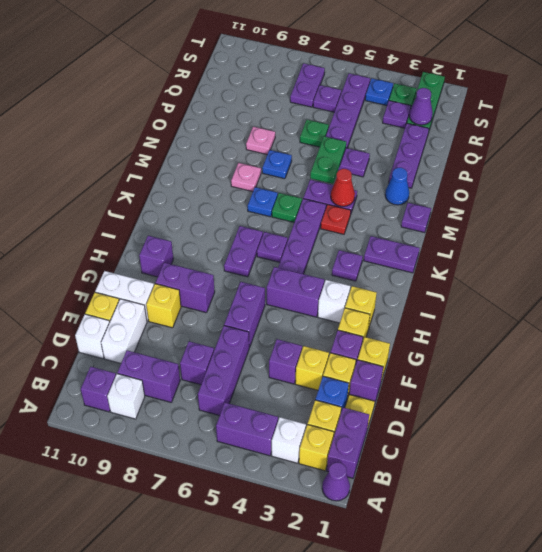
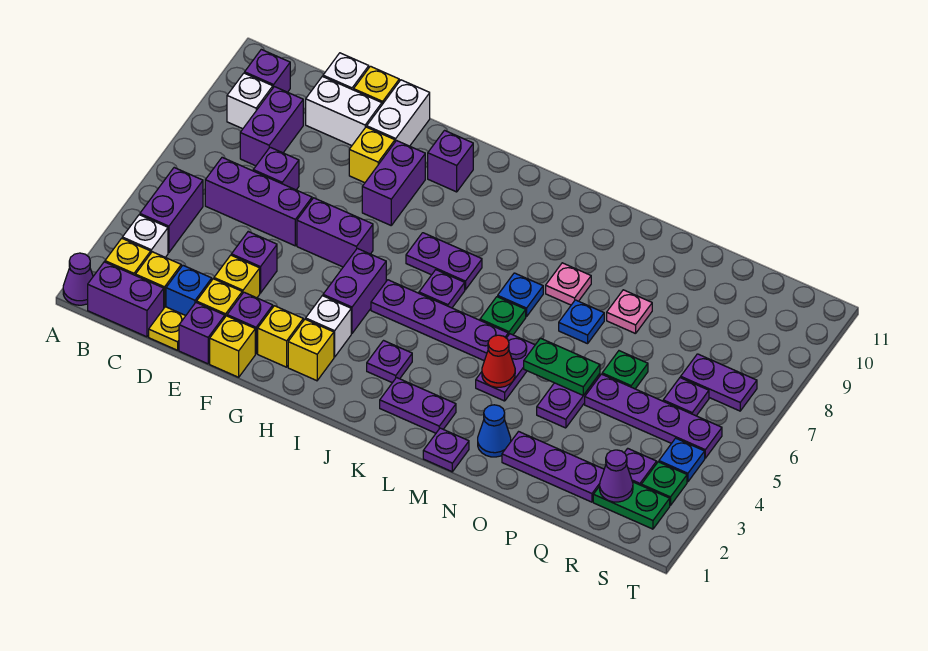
purple 1x2 plate [364,236,420,273] -> purple 1x2 plate turned to [380,378,456,433]
red 1x1 plate [321,205,351,234] -> none
green 1x3 plate [407,72,445,130] -> green 1x2 plate [593,482,670,529]

